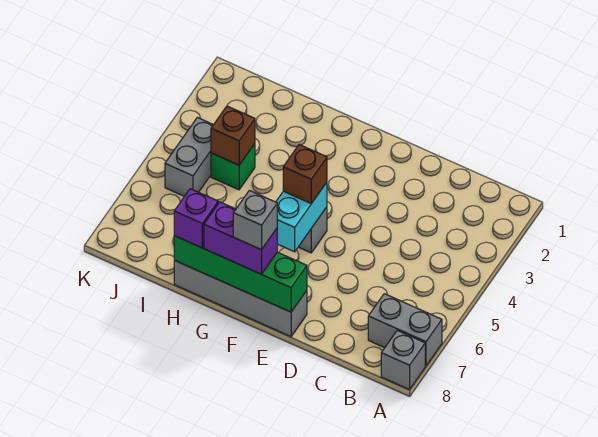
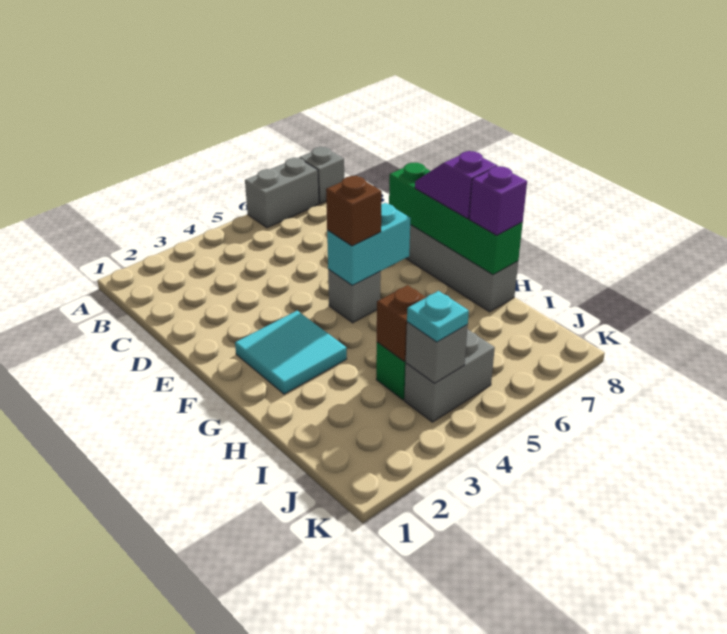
grey 1x2 brick [368,294,442,366] -> grey 1x2 brick turned to [245,158,319,228]
none -> cyan 2x2 tile [235,311,347,394]
purple 1x2 brick [204,202,277,274] -> purple 1x2 slope [415,151,497,219]
grey 1x1 brick [233,190,277,250] -> grey 1x1 brick moved to [406,322,468,384]
none -> cyan 1x1 plate [407,291,469,342]

